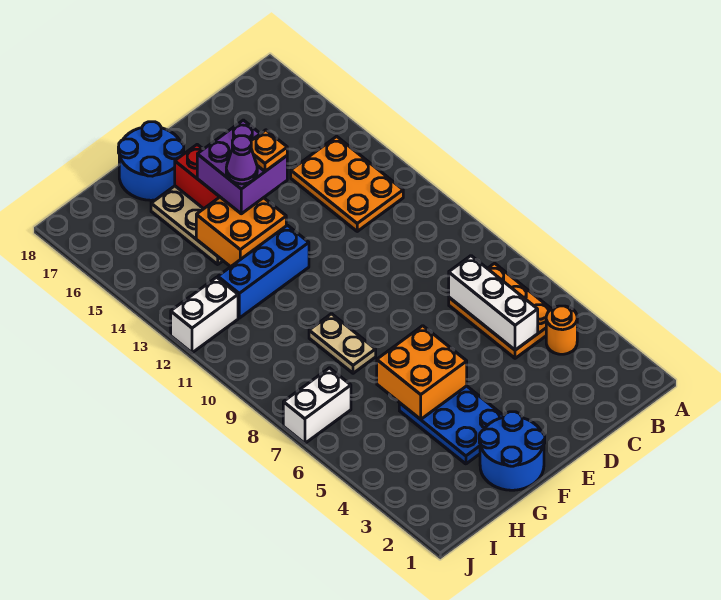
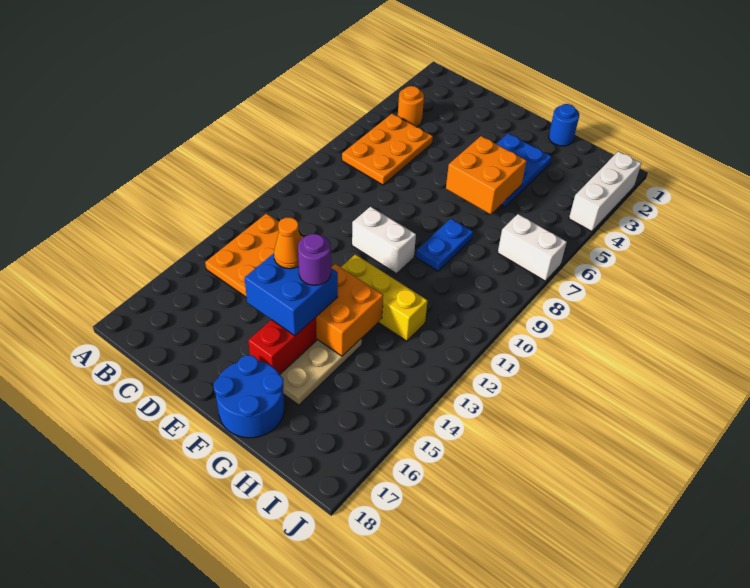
white 1x3 brick [449,256,538,350] -> white 1x3 brick moved to [569,151,641,232]
purple 2x2 brick [197,120,287,214] -> blue 2x2 brick [245,253,338,336]
orange 1x1 plate [251,130,287,171] -> orange 1x1 cone [274,217,301,269]
blue 2x2 round brick [479,412,545,490] -> blue 1x1 round brick [549,104,579,146]
blue 1x3 brick [218,225,309,318] -> yellow 1x3 brick [341,254,428,341]
purple 1x1 cone [226,136,257,184] -> purple 1x1 round brick [298,234,331,285]
tan 1x2 plate [309,314,376,373] -> blue 1x2 plate [416,219,473,271]
white 1x2 brick [171,277,238,353] -> white 1x2 brick moved to [352,207,416,274]

